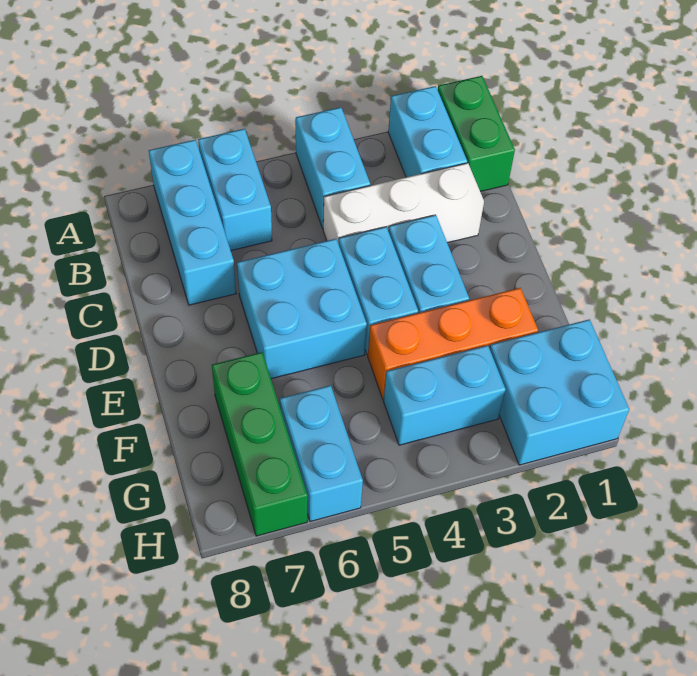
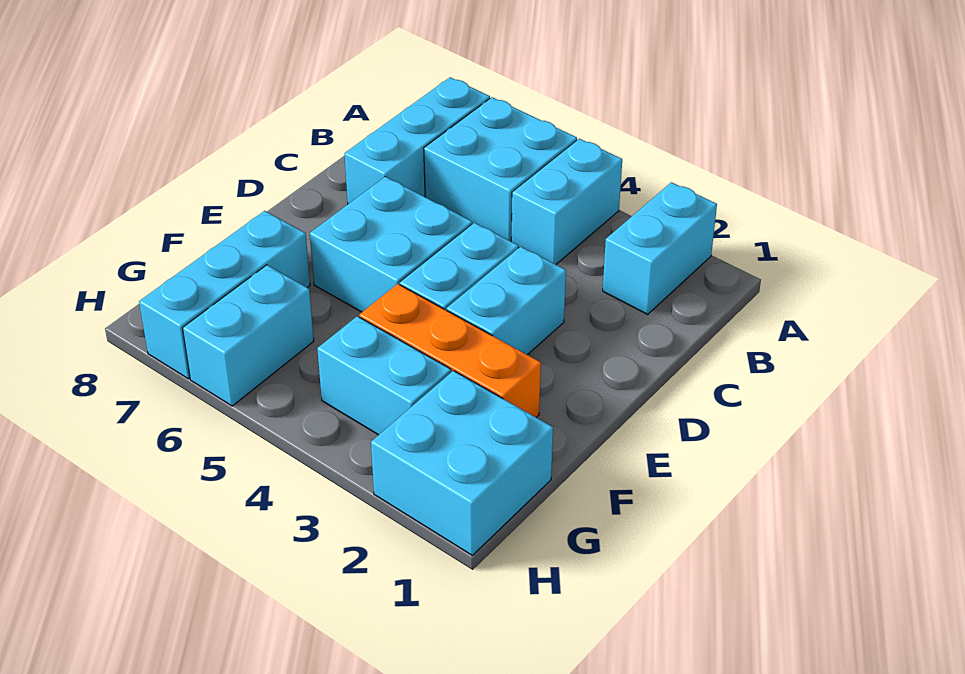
green 1x2 brick [438,76,515,192] -> none
cyan 1x2 brick [198,129,272,250] -> cyan 2x2 brick [424,97,577,241]
white 1x3 brick [323,163,484,244] -> none
green 1x3 brick [212,352,308,536] -> cyan 1x3 brick [139,211,310,379]

